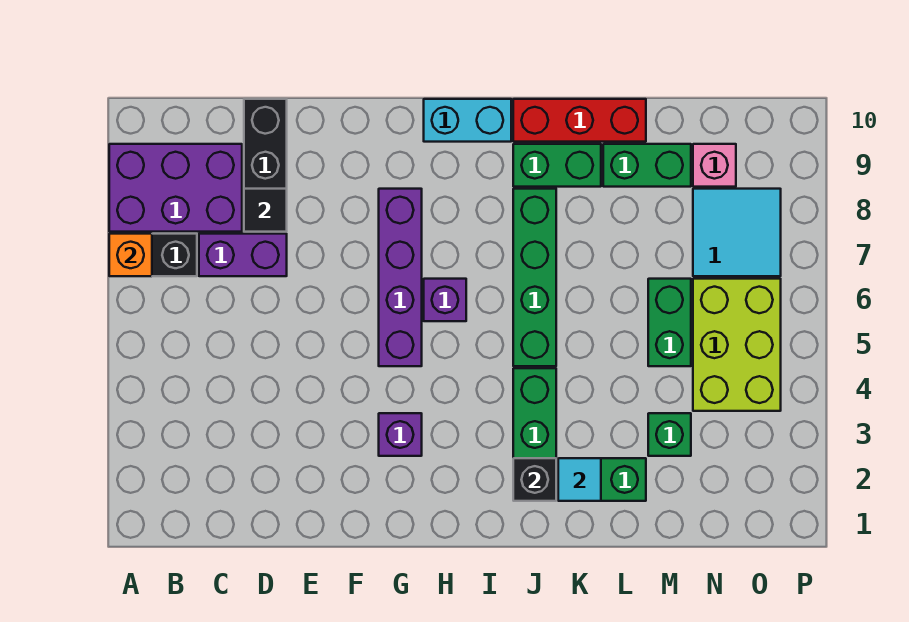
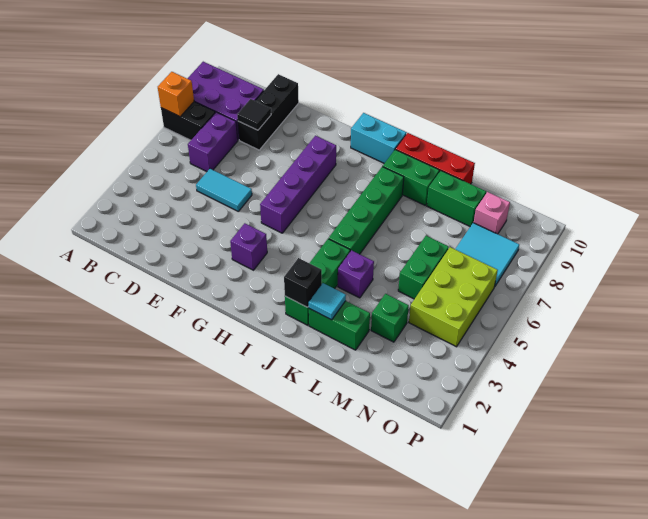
purple 1x2 brick [199,234,287,276] -> purple 1x2 brick turned to [188,112,238,172]
none -> cyan 1x2 tile [196,169,252,211]
purple 1x1 brick [424,279,466,321] -> purple 1x1 brick moved to [338,250,374,298]

